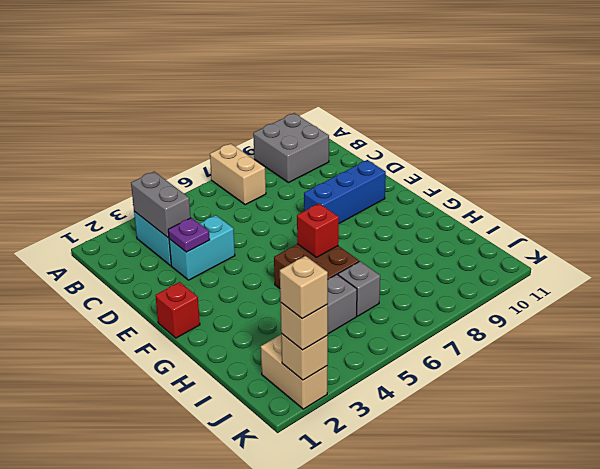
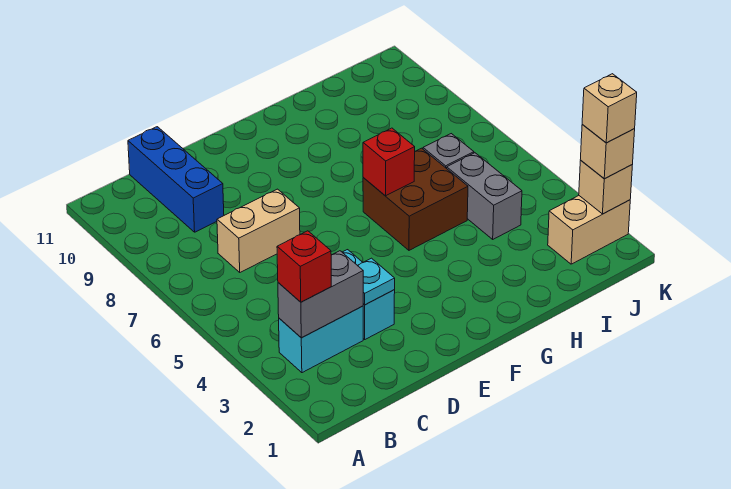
tan 1x2 brick [210,144,266,205] -> tan 1x2 brick moved to [217,189,300,272]
grey 2x2 brick [253,113,329,183] -> none
purple 1x1 plate [168,218,210,252] -> cyan 1x1 plate [357,258,395,305]
blue 1x3 brick [304,160,386,223] -> blue 1x3 brick moved to [128,127,224,232]
red 1x1 brick [155,282,200,338] -> red 1x1 brick moved to [277,231,331,302]

